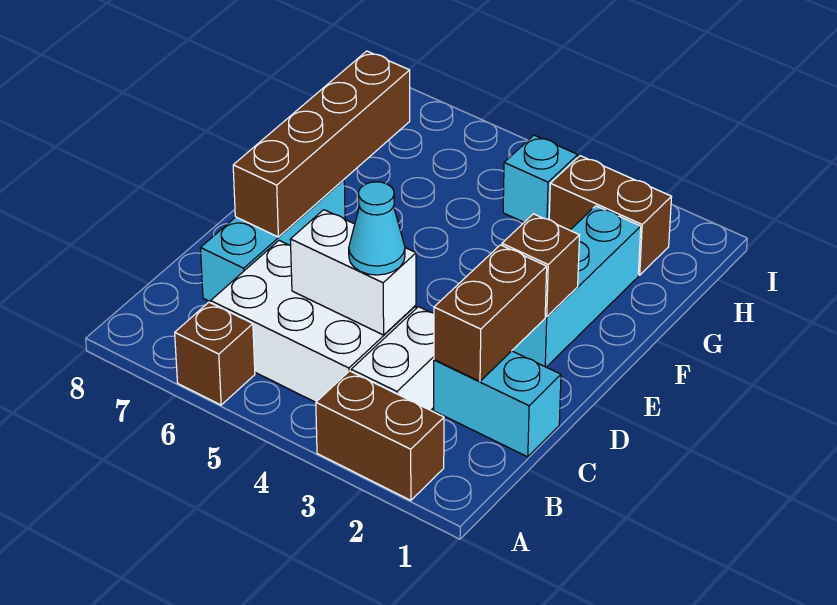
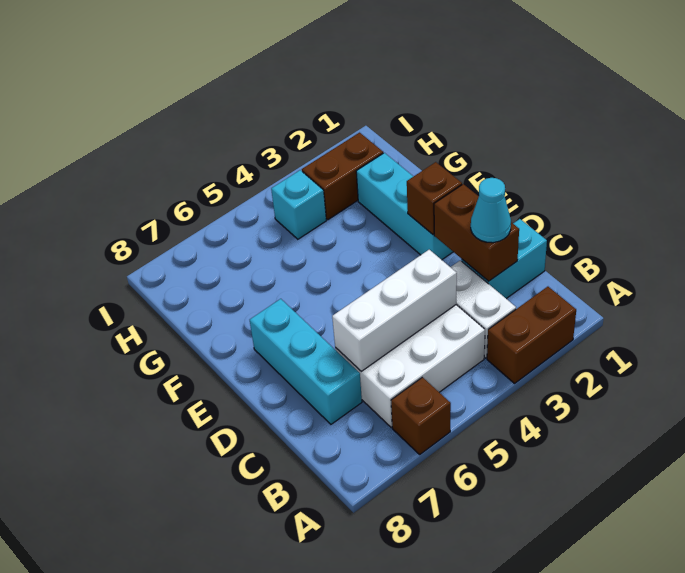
white 1x2 brick [290,210,416,335] -> white 1x3 brick [332,250,457,371]
cyan 1x1 cone [349,182,405,275] -> cyan 1x1 cone moved to [471,178,511,243]
brown 1x4 brick [233,51,410,237] -> none

